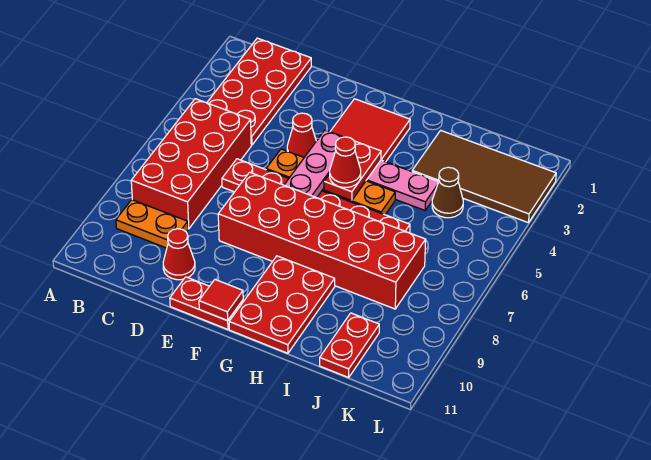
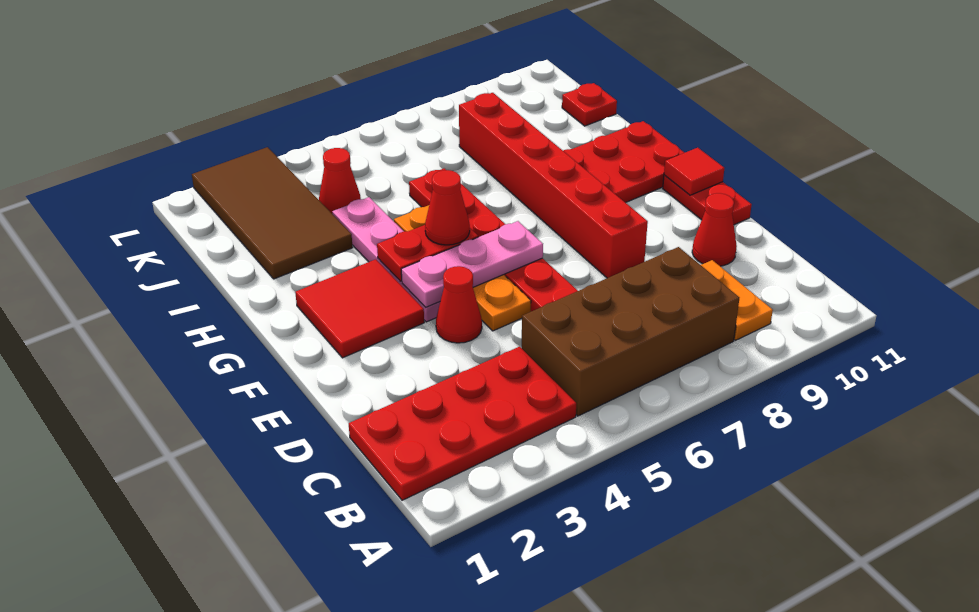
red 2x4 brick [131,99,251,229] -> brown 2x4 brick [522,247,739,416]
red 2x6 brick [218,172,426,309] -> red 1x6 brick [459,93,648,278]
brown 1x1 cone [432,167,463,218] -> red 1x1 cone [319,148,361,213]
red 1x2 plate [320,313,379,377] -> red 1x1 plate [562,83,617,126]

